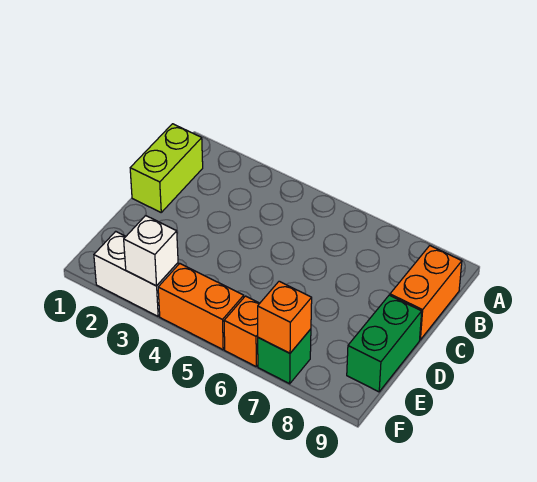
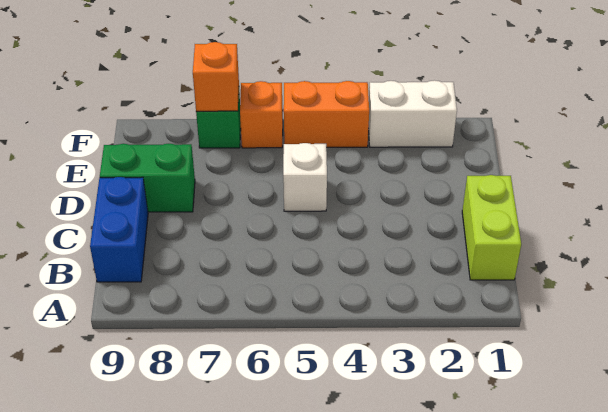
orange 1x2 brick [390,246,462,340] -> blue 1x2 brick [90,177,148,282]
green 1x2 brick [347,295,422,392] -> green 1x2 brick turned to [100,144,195,212]
white 1x1 brick [124,216,178,286] -> white 1x1 brick moved to [283,143,327,211]

